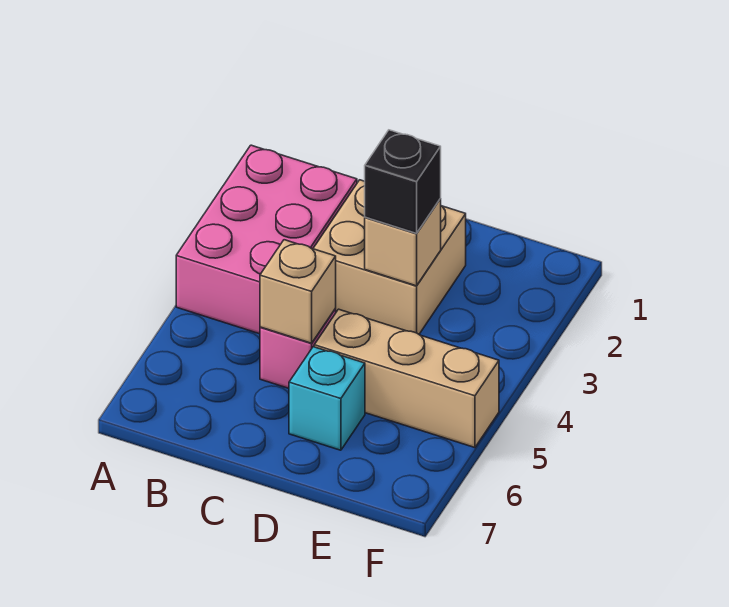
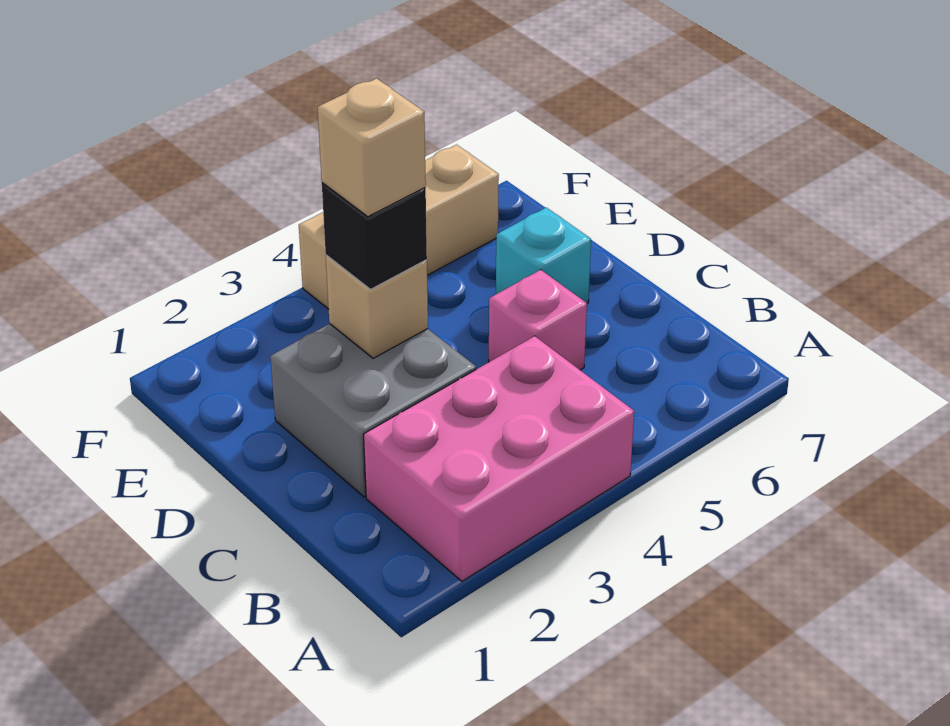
tan 2x2 brick [313,180,466,334] -> grey 2x2 brick [270,324,476,497]
tan 1x1 brick [260,240,336,343] -> tan 1x1 brick moved to [318,78,426,217]
tan 1x3 brick [314,309,499,448] -> tan 1x3 brick turned to [299,145,499,309]

